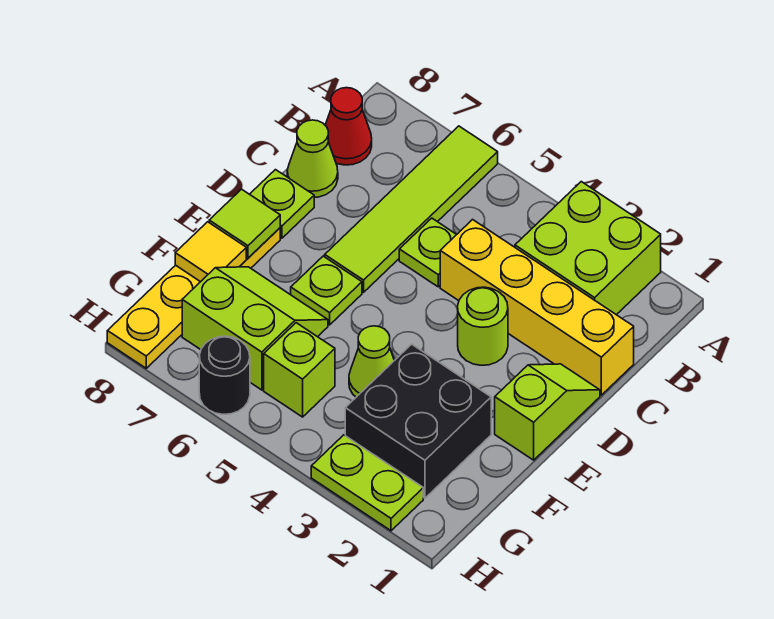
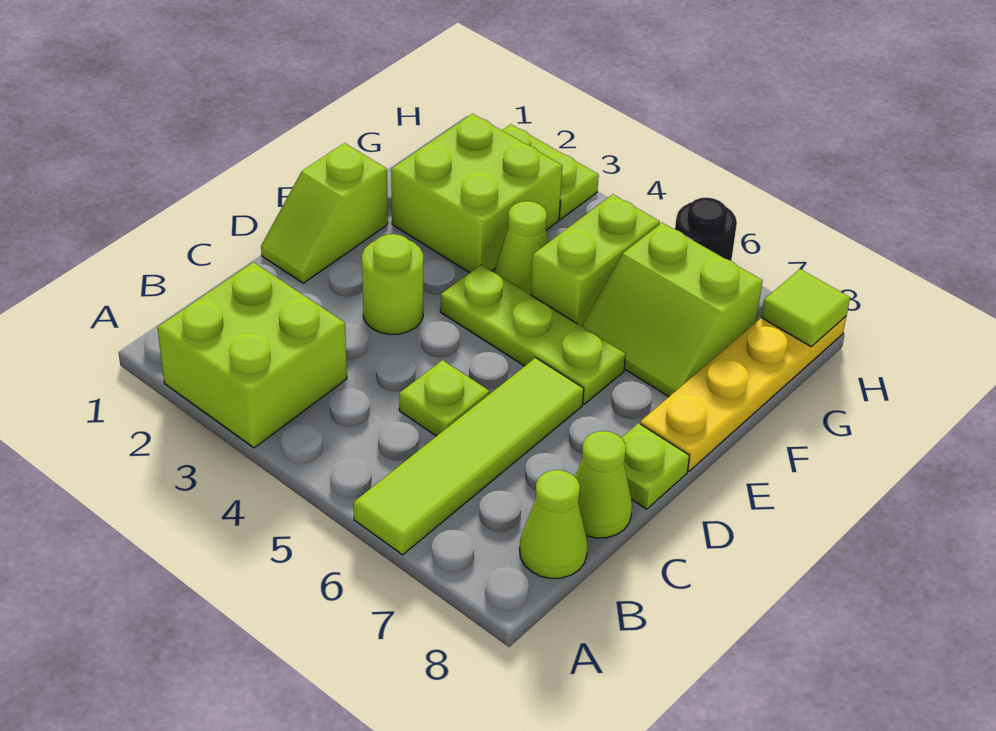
red 1x1 cone [325,88,372,165] -> lime 1x1 cone [520,470,588,578]
yellow 1x4 brick [440,220,634,395] -> none
lime 1x1 plate [291,256,362,325] -> lime 1x3 plate [440,265,626,404]
lime 1x1 tile [209,189,280,258] -> lime 1x1 tile moved to [761,269,850,347]
black 2x2 brick [345,344,491,498] -> lime 2x2 brick [391,114,562,273]
yellow 1x1 tile [175,222,246,282] -> none
lime 1x1 brick [264,323,335,417] -> lime 1x2 brick [531,194,660,326]

